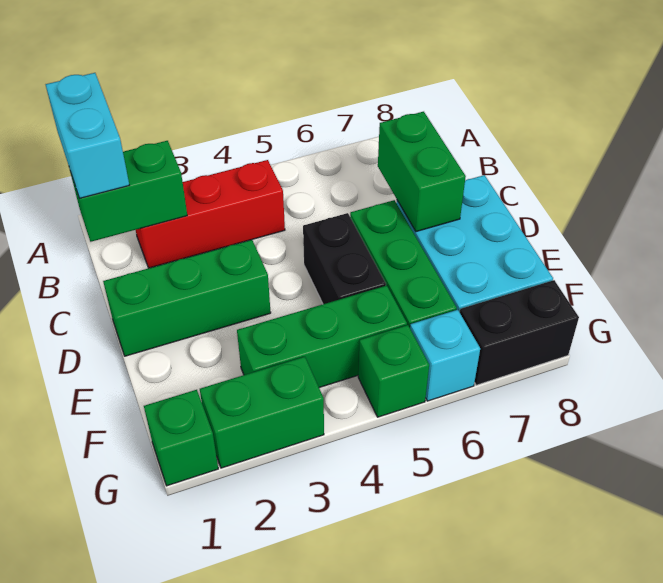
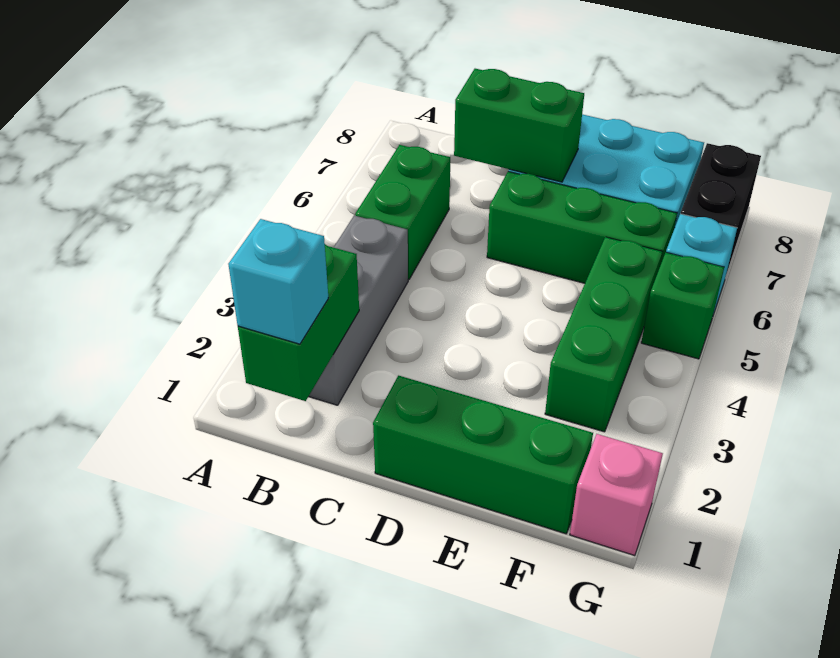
cyan 1x2 brick [46,73,129,198] -> cyan 1x1 brick [228,219,328,344]
red 1x3 brick [136,160,285,268] -> grey 1x3 brick [309,215,408,405]
green 1x3 brick [103,240,271,356] -> green 1x3 brick turned to [373,376,593,534]
black 1x2 brick [303,213,386,304] -> none
green 1x1 brick [144,390,218,486] -> pink 1x1 brick [570,434,663,556]
green 1x2 brick [200,357,324,468] -> green 1x2 brick moved to [355,145,450,280]

